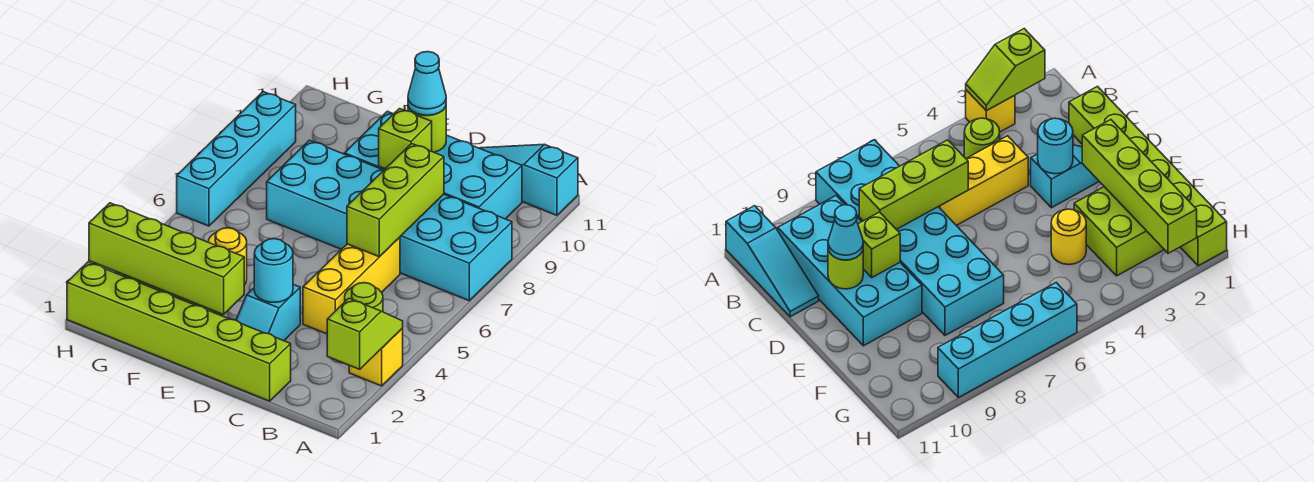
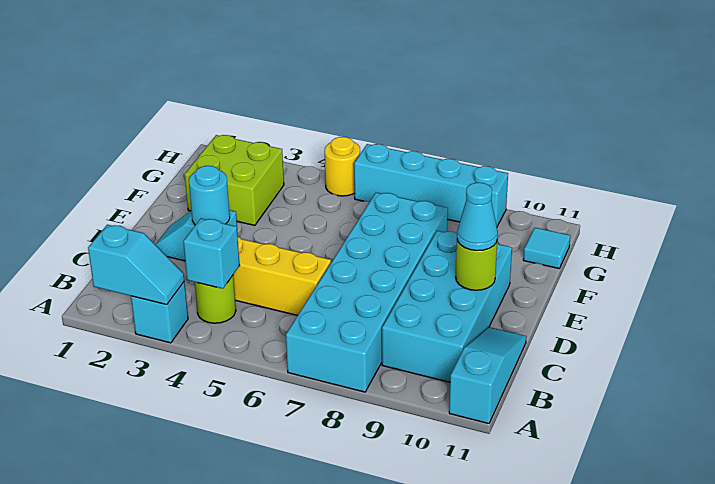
lime 1x2 slope [327,298,403,369] -> cyan 1x2 slope [88,225,184,305]
yellow 1x1 brick [349,329,403,386] -> cyan 1x1 brick [131,282,188,343]
none -> cyan 1x1 brick [183,219,240,289]
lime 1x6 brick [67,262,291,401] -> none
lime 1x3 brick [347,144,444,257] -> none
lime 1x1 brick [379,109,432,169] -> none
lime 1x4 brick [89,203,244,315] -> none
yellow 1x1 round brick [208,228,247,285] -> yellow 1x1 round brick moved to [325,137,360,196]
none -> cyan 1x1 tile [523,228,570,268]

